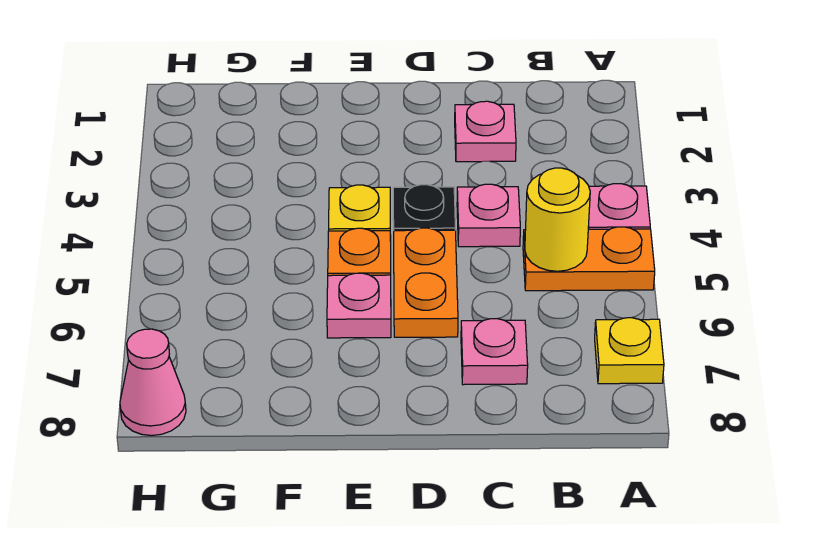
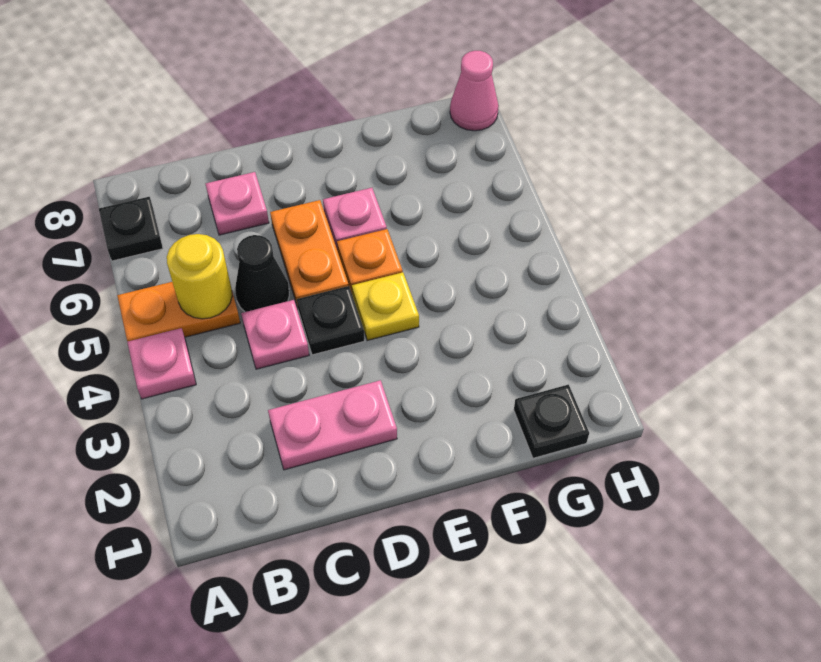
yellow 1x1 plate [595,318,664,384] -> black 1x1 plate [99,197,163,261]
pink 1x1 plate [455,101,516,162] -> pink 1x2 plate [268,380,397,470]
none -> black 1x1 cone [235,235,289,312]
none -> black 1x1 plate [514,385,589,458]

